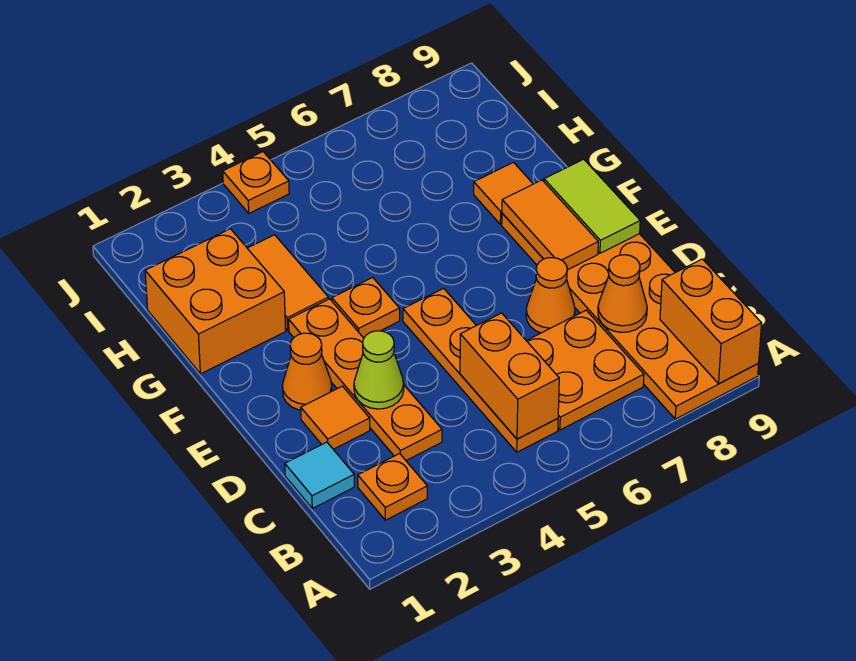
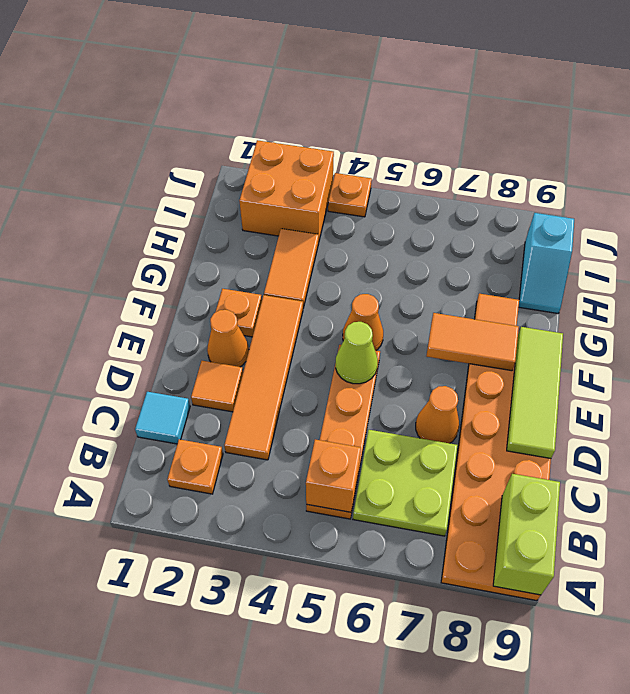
orange 1x2 brick [660,259,762,384] -> lime 1x2 brick [493,474,560,595]
orange 1x2 brick [460,313,559,439] -> orange 1x1 brick [306,439,361,512]
orange 2x2 plate [526,310,644,430] -> lime 2x2 plate [353,430,458,536]
orange 1x4 plate [289,299,442,460] -> orange 1x4 tile [224,295,303,460]
orange 1x1 cone [598,255,647,332] -> orange 1x1 cone moved to [343,294,383,351]
lime 1x1 cone [354,331,404,409] -> lime 1x1 cone moved to [336,322,378,384]
orange 1x2 tile [502,180,598,270] -> orange 1x2 tile turned to [426,313,519,371]
lime 1x2 tile [544,159,640,253] -> lime 1x3 tile [507,327,563,458]
orange 1x1 plate [332,277,400,338] -> orange 1x1 plate moved to [216,289,262,337]
orange 2x2 brick [145,229,286,374] -> orange 2x2 brick moved to [239,140,334,240]
none -> cyan 1x2 slope [519,213,574,313]

